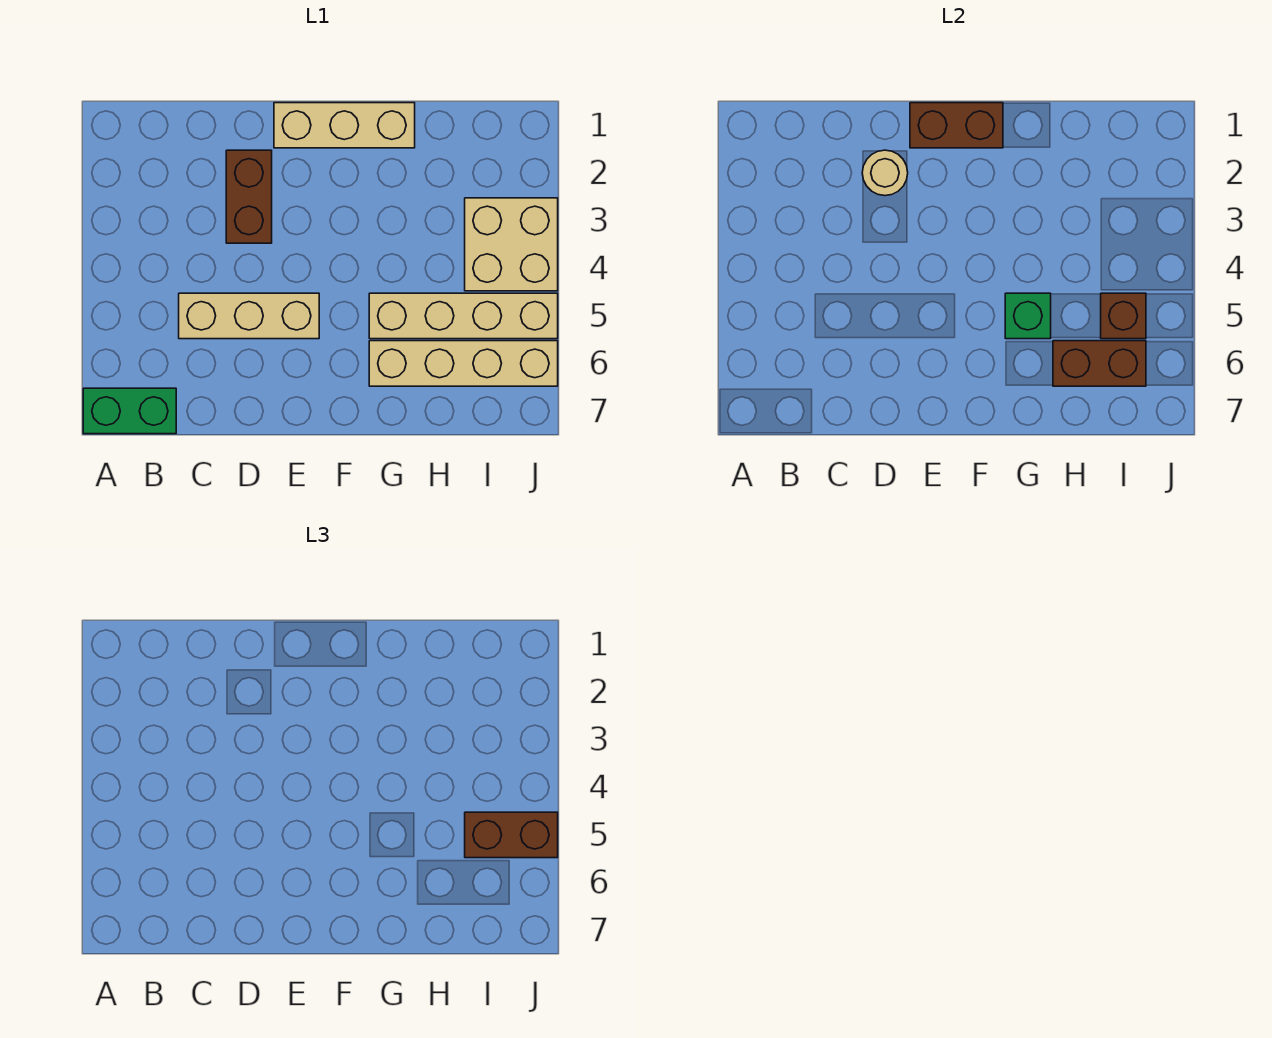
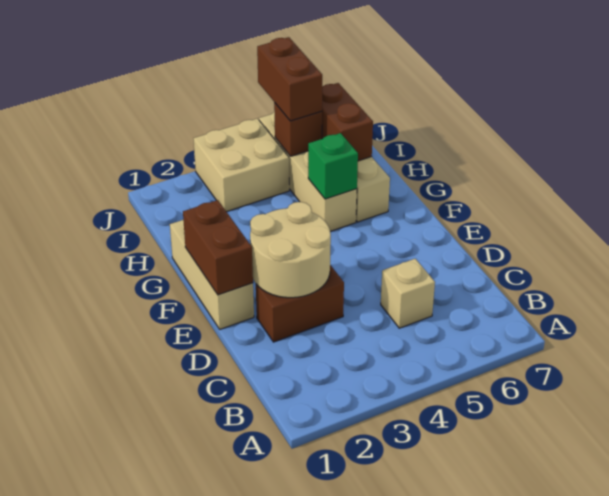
green 1x2 brick [83,388,176,434] -> none
tan 1x3 brick [179,293,319,339] -> tan 1x1 brick [381,259,435,328]
tan 1x1 round brick [862,150,908,196] -> tan 2x2 round brick [250,202,331,298]

